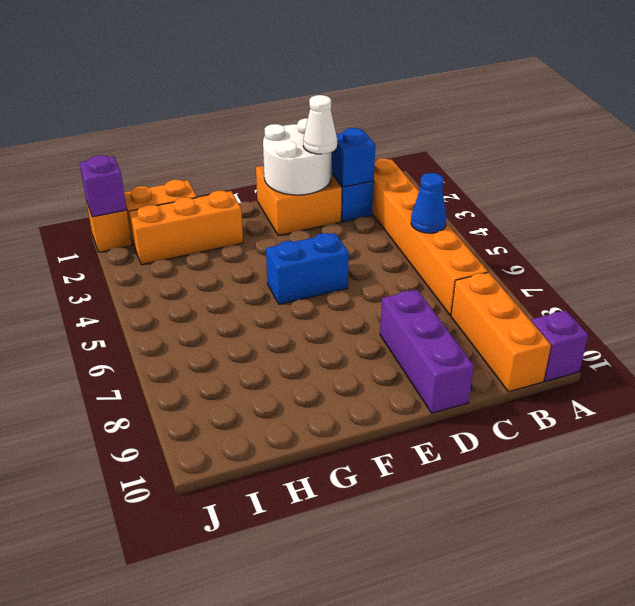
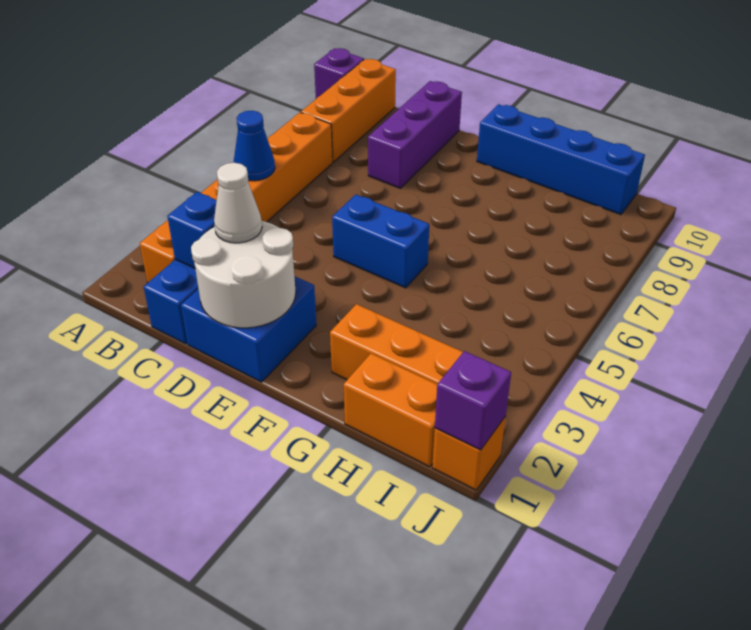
orange 2x2 brick [256,166,342,236] -> blue 2x2 brick [181,276,316,382]
none -> blue 1x4 brick [477,104,645,215]

